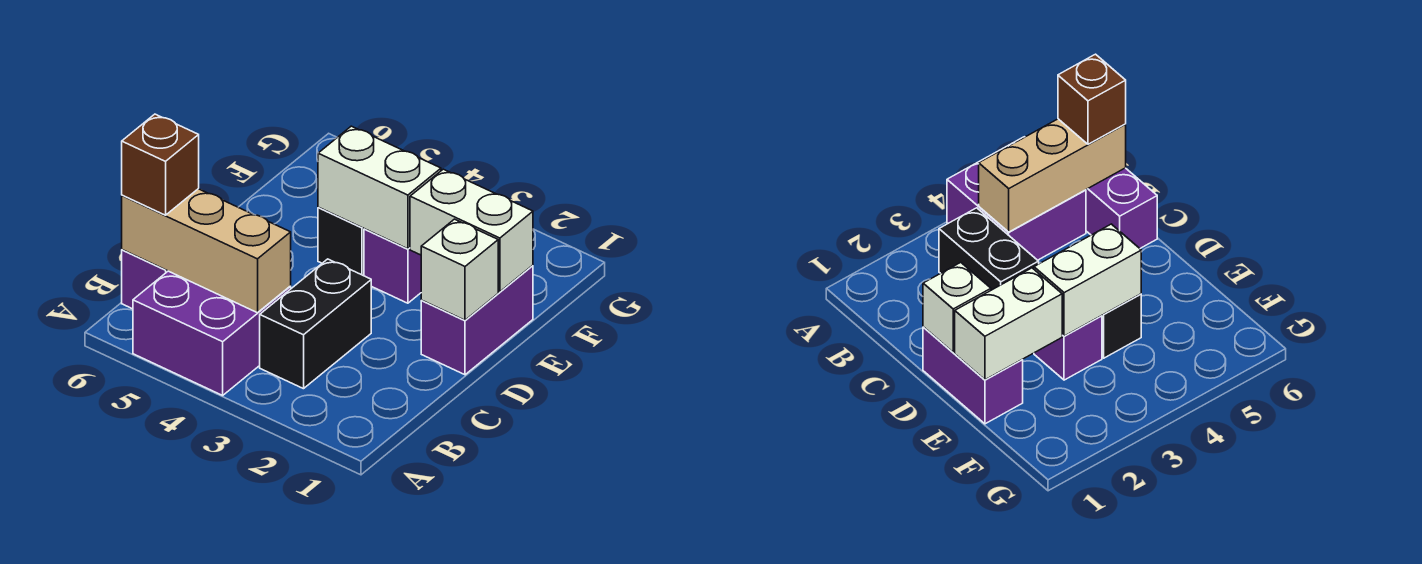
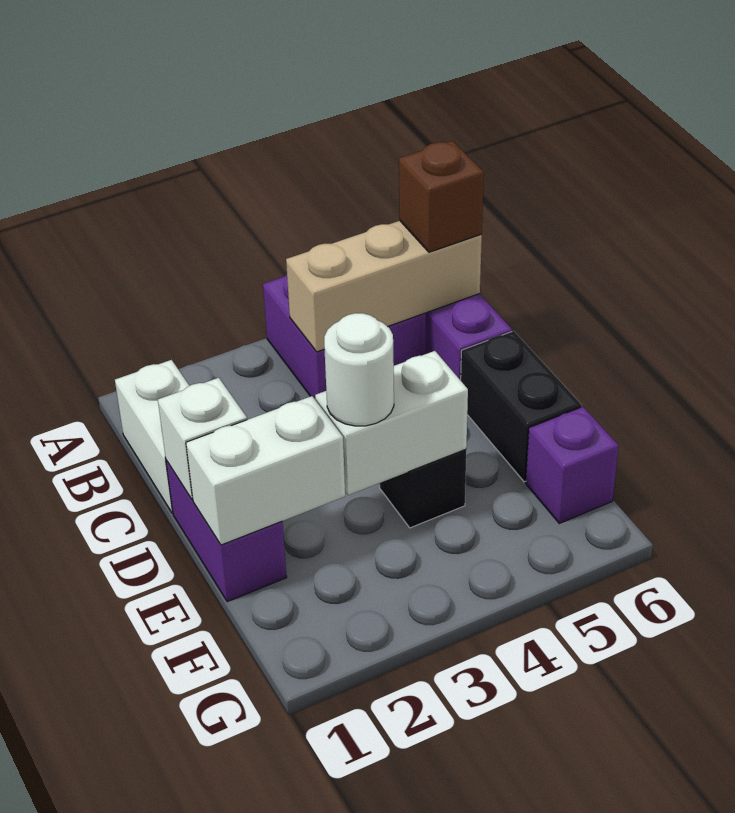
none -> white 1x2 brick [115,360,189,513]
black 1x2 brick [260,259,371,389] -> black 1x2 brick moved to [461,331,581,482]
purple 1x1 brick [364,229,421,303] -> purple 1x1 brick moved to [526,407,619,523]
none -> white 1x1 round brick [324,313,394,426]

